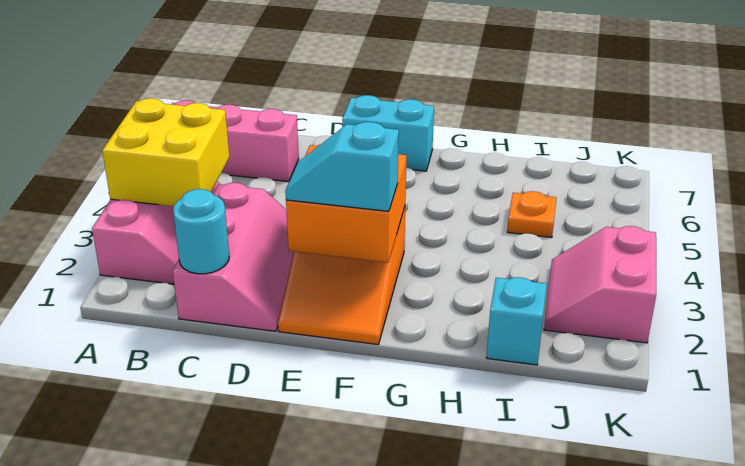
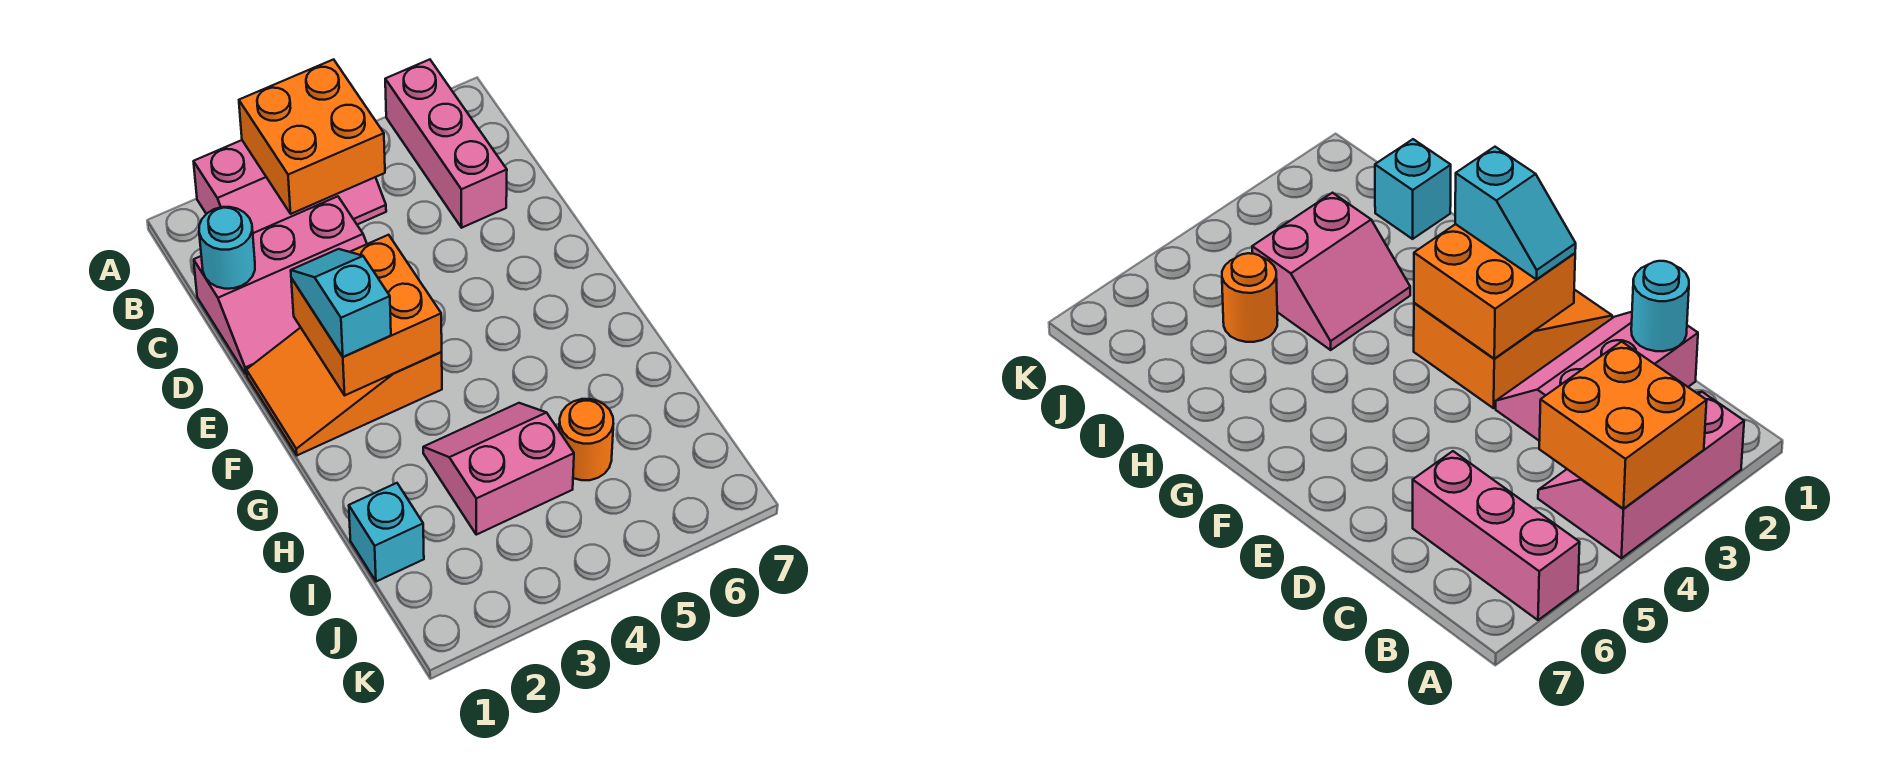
yellow 2x2 brick [102,98,229,206] -> orange 2x2 brick [239,59,385,214]
cyan 1x2 brick [342,95,434,171] -> none
orange 1x1 plate [507,191,556,238] -> orange 1x1 round brick [559,399,613,480]
pink 2x2 slope [544,226,656,343] -> pink 2x2 slope moved to [423,403,574,535]

